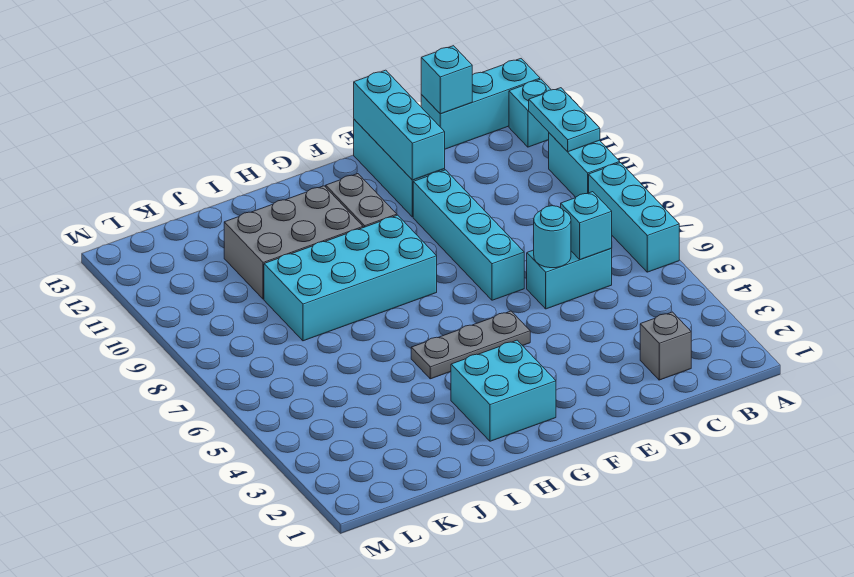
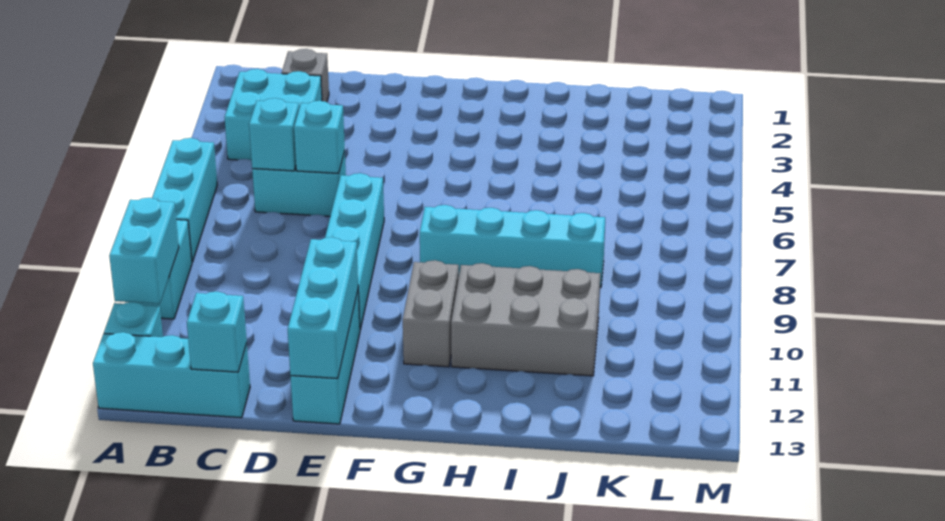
cyan 1x2 plate [529,88,600,152] -> cyan 1x2 brick [109,198,179,304]
cyan 1x1 round brick [534,206,571,268] -> cyan 1x1 brick [294,101,345,173]
grey 1x3 plate [411,311,530,379] -> none
cyan 2x2 brick [451,340,556,441] -> cyan 2x2 brick moved to [225,69,322,160]
cyan 2x4 brick [264,215,437,341] -> cyan 1x4 brick [420,205,605,287]

